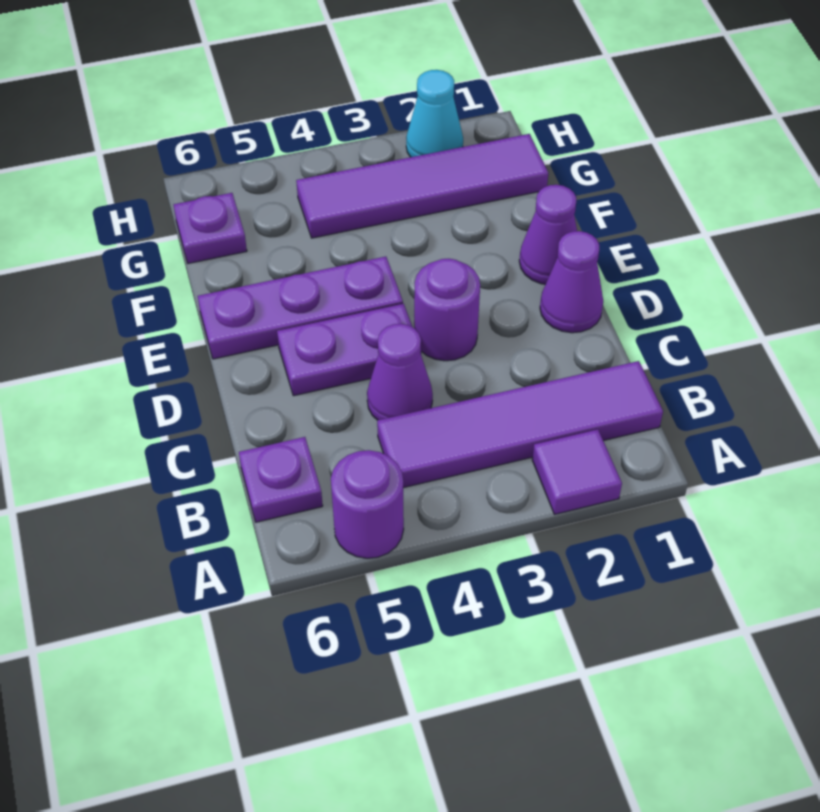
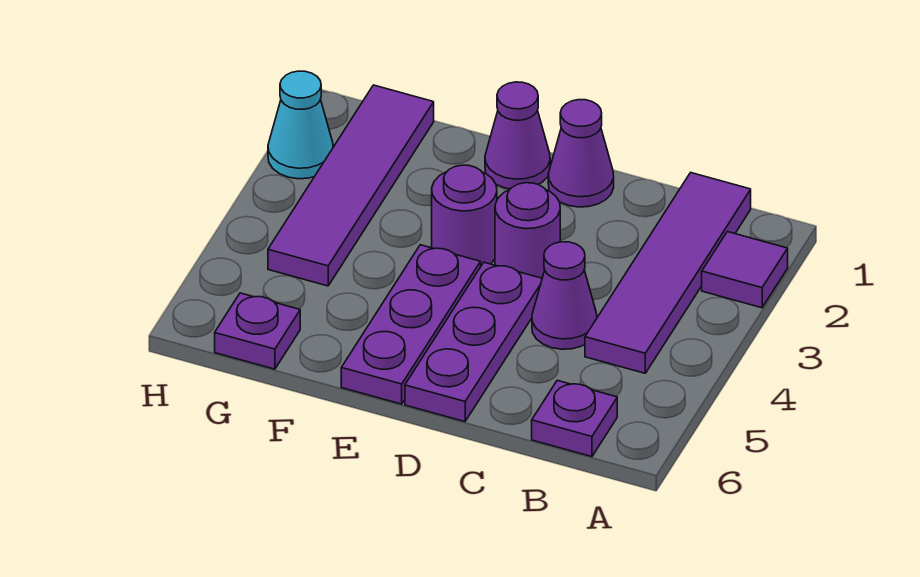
purple 1x1 round brick [331,450,404,558] -> purple 1x1 round brick moved to [432,165,497,265]
purple 1x2 plate [277,304,421,396] -> purple 1x3 plate [405,262,542,422]

